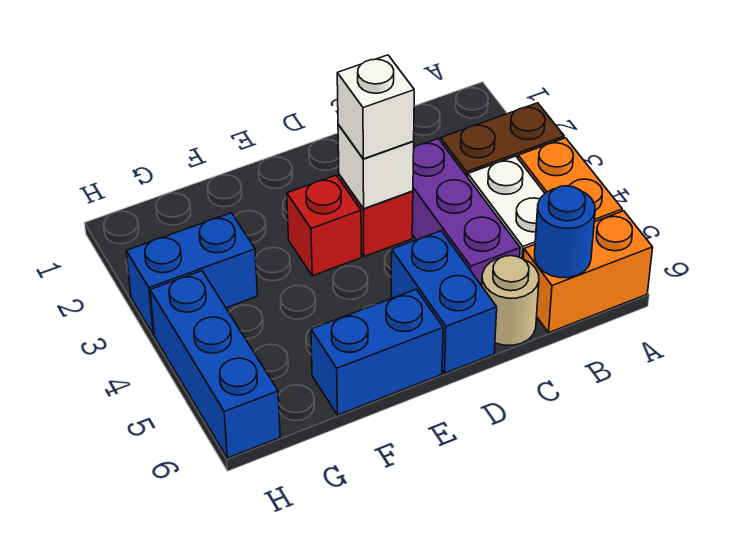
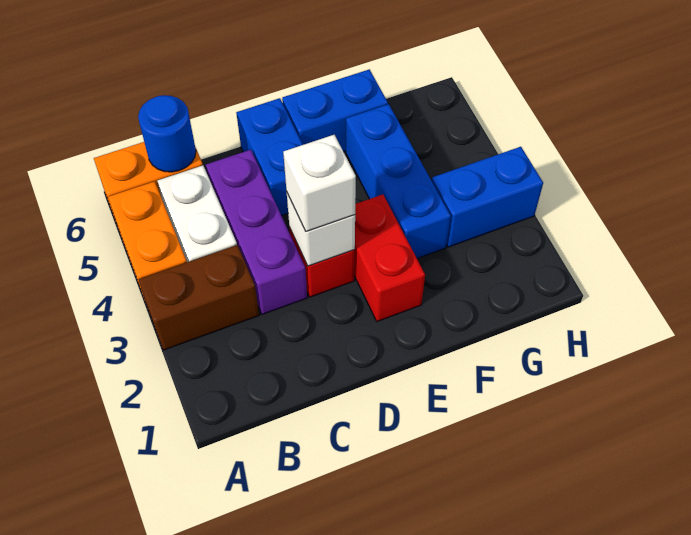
tan 1x1 round brick [482,256,539,345] -> none
red 1x1 brick [287,175,361,276] -> red 1x2 brick [354,195,425,321]
blue 1x3 brick [150,271,280,458] -> blue 1x3 brick moved to [346,104,451,258]

